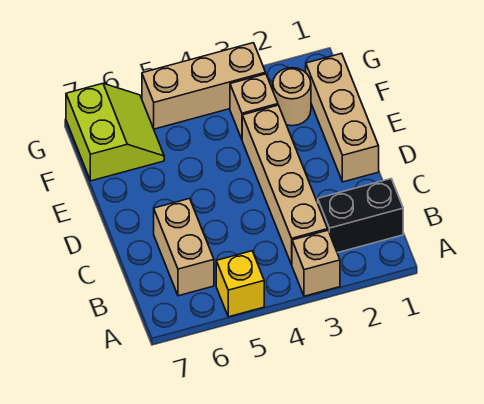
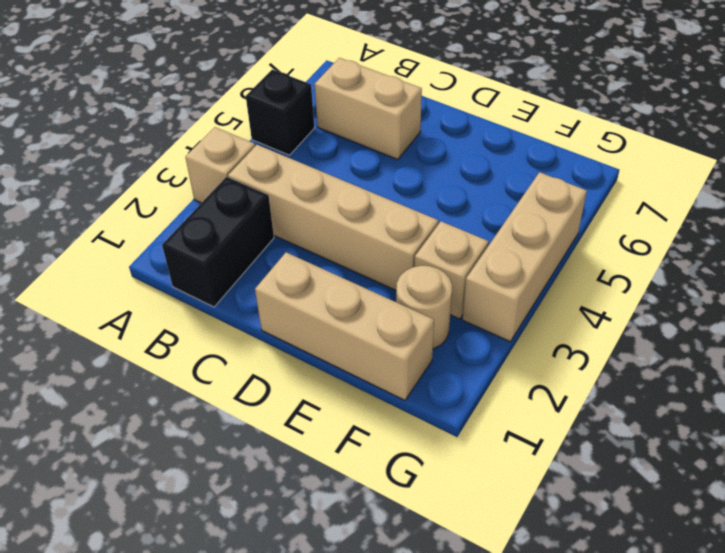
yellow 1x1 brick [216,251,264,317] -> black 1x1 brick [246,69,314,155]
lime 2x2 slope [66,83,164,181] -> none

